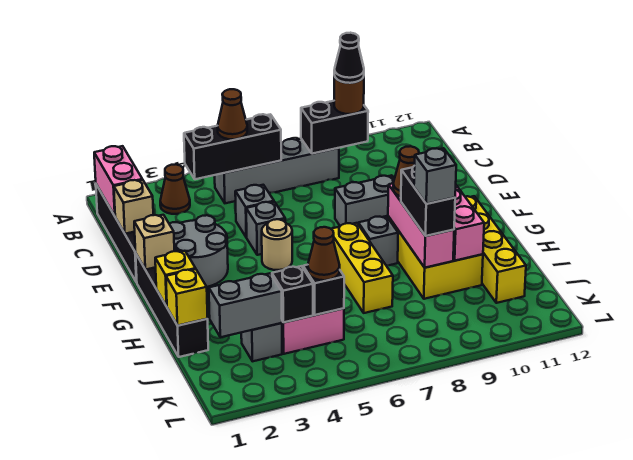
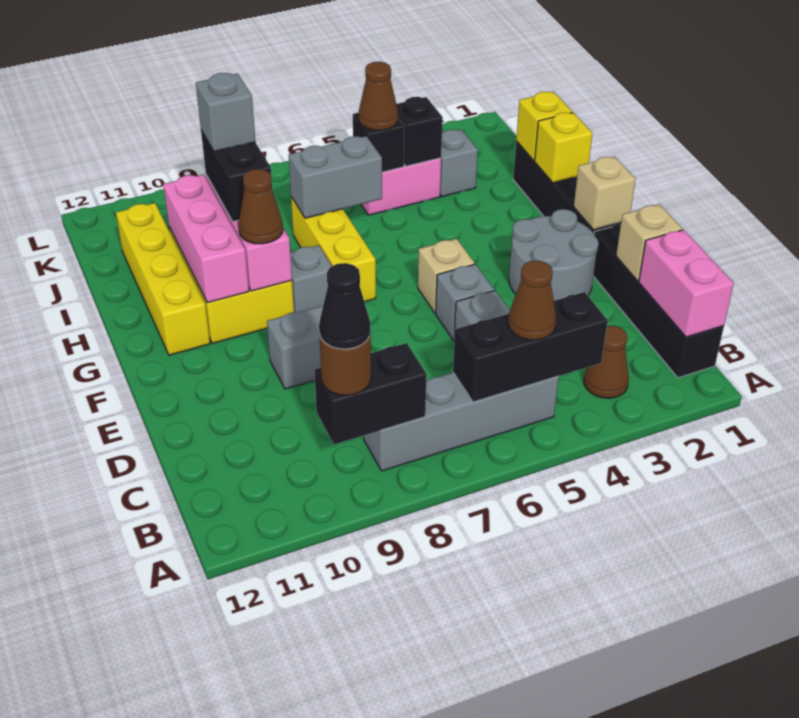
tan 1x1 round brick [262,219,292,270] -> tan 1x1 brick [418,239,475,313]
grey 1x2 brick [209,273,282,337] -> grey 1x2 brick moved to [289,136,382,218]

